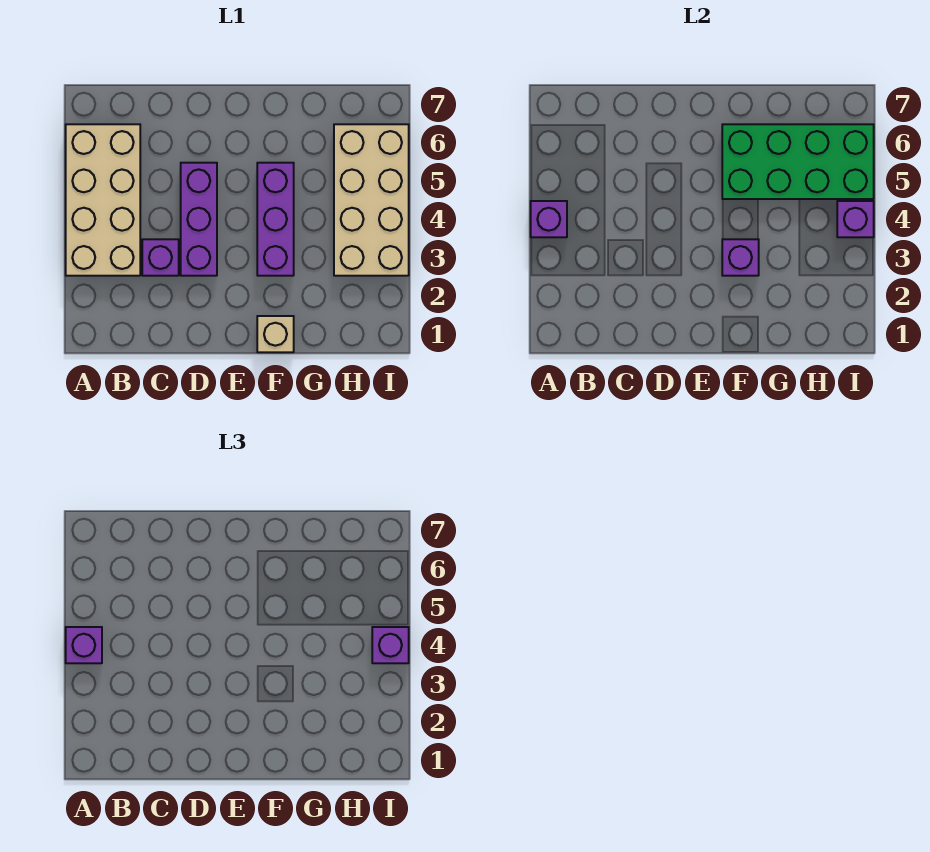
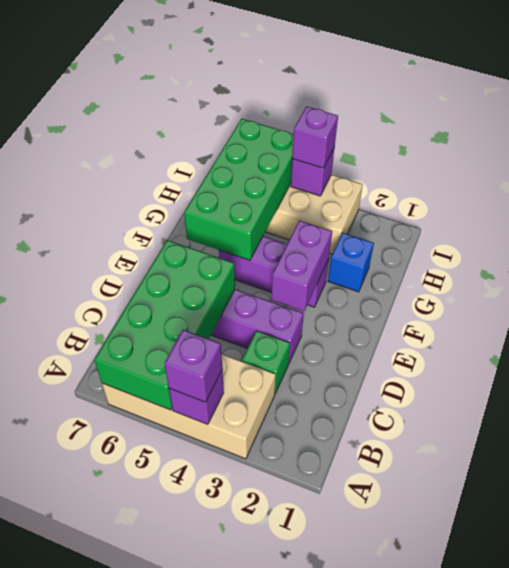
none -> green 2x4 brick [94,240,235,410]
purple 1x1 brick [142,239,179,276] -> green 1x1 brick [242,331,290,393]
tan 1x1 brick [257,316,294,352] -> none
purple 1x1 brick [722,239,759,276] -> purple 1x2 brick [271,221,332,311]
none -> blue 1x1 brick [328,233,374,292]

